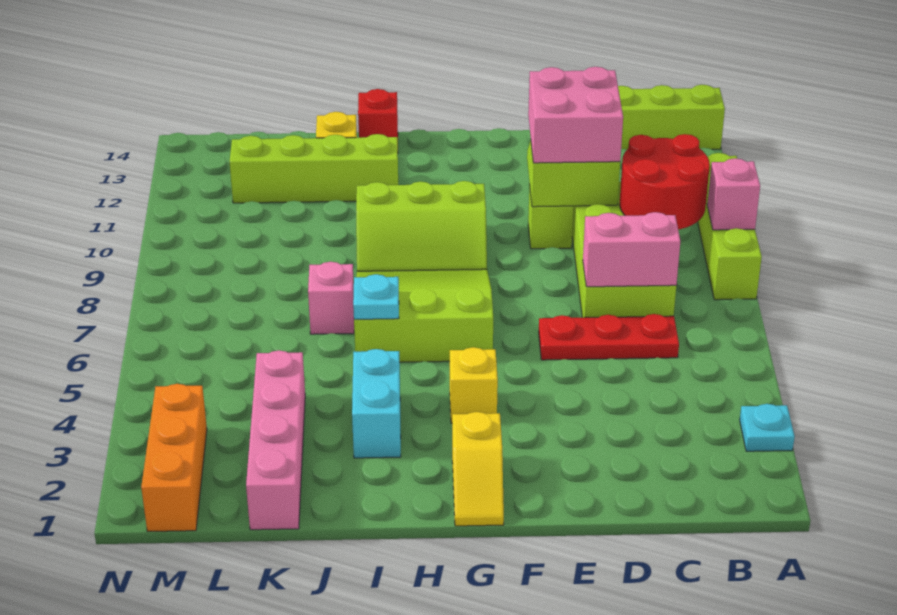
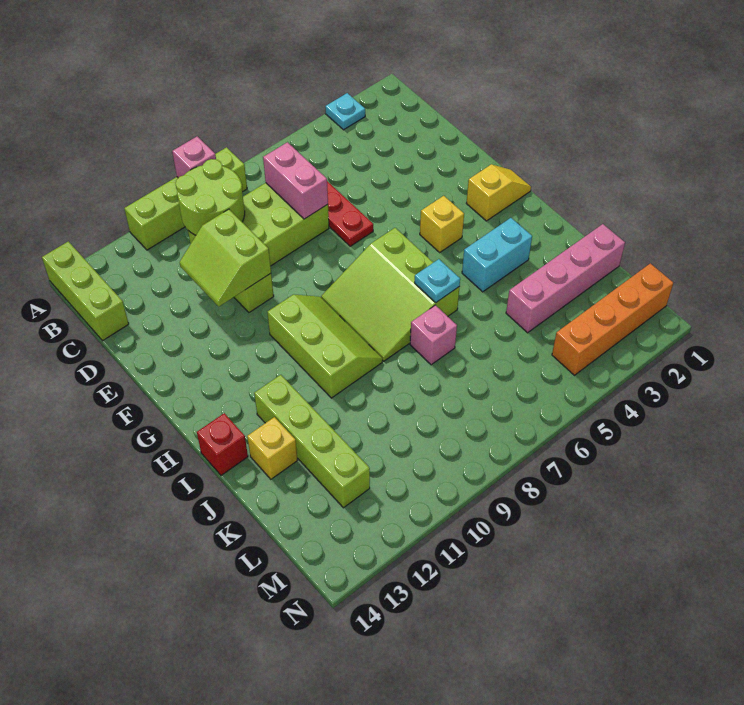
red 2x2 round brick [620,134,710,229] -> lime 2x2 round brick [175,159,245,235]
pink 2x2 brick [528,67,623,163] -> none
orange 1x3 brick [141,384,207,532] -> orange 1x4 brick [552,263,673,375]

